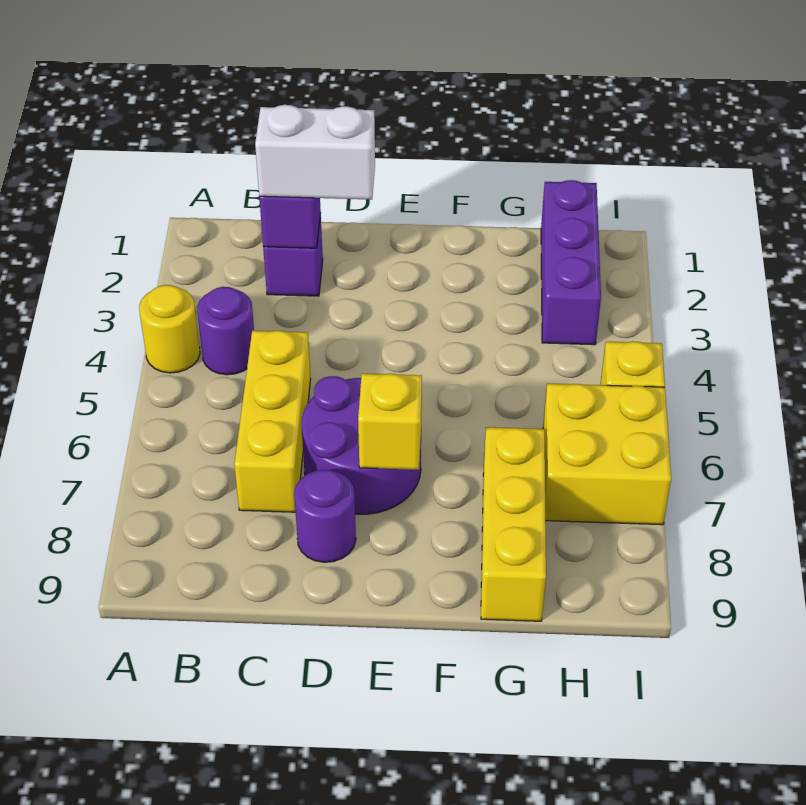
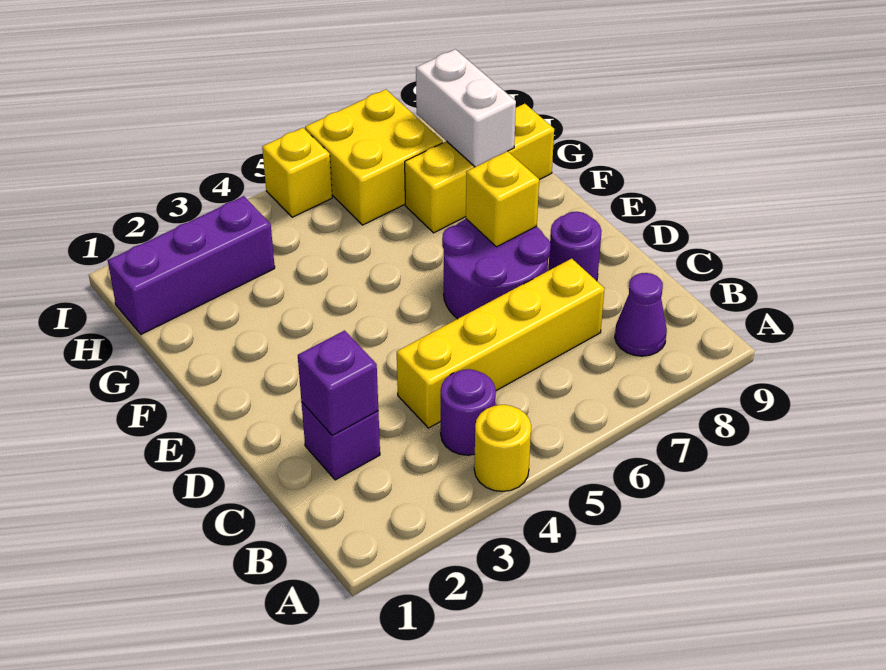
none -> purple 1x1 cone [615,273,667,356]
white 1x2 brick [255,105,375,200] -> white 1x2 brick moved to [416,49,516,167]
yellow 1x3 brick [234,330,311,512] -> yellow 1x4 brick [397,259,605,428]

